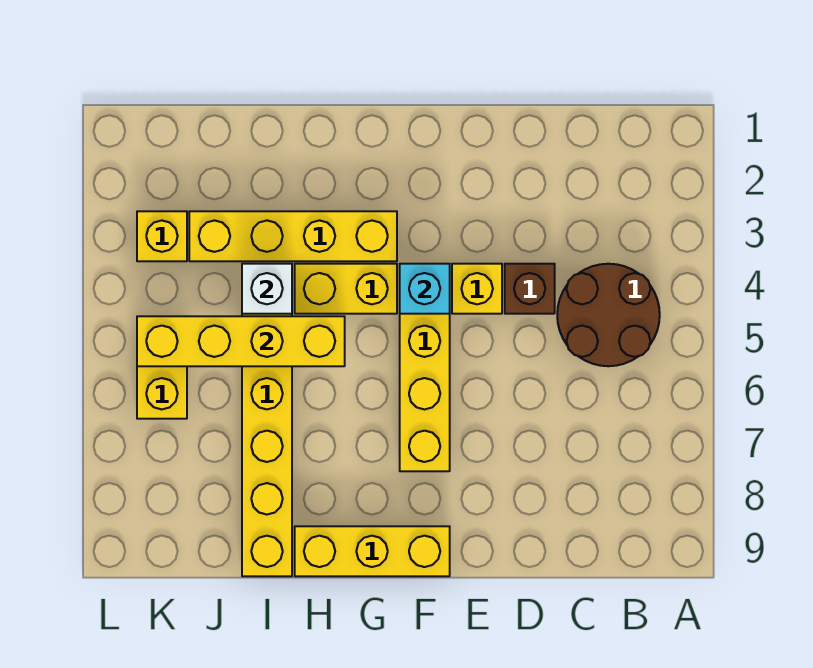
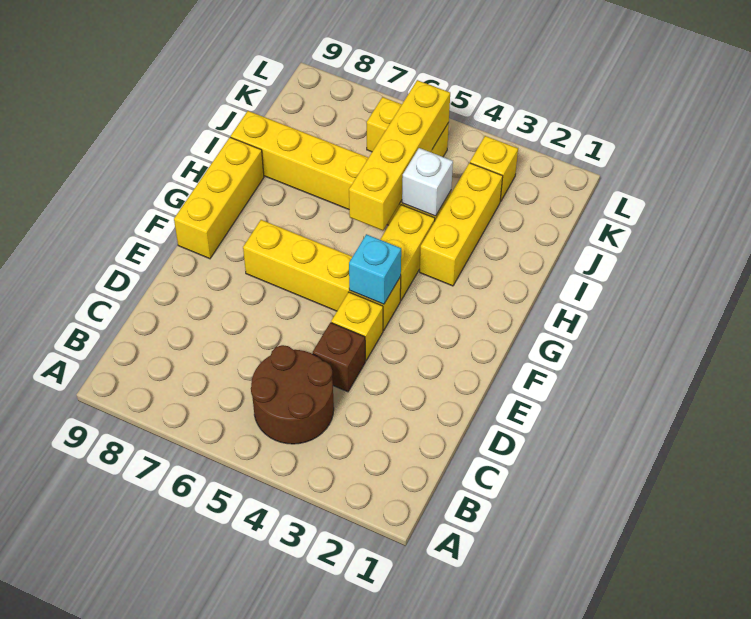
yellow 1x4 brick [189,211,397,261] -> yellow 1x3 brick [420,163,503,286]

